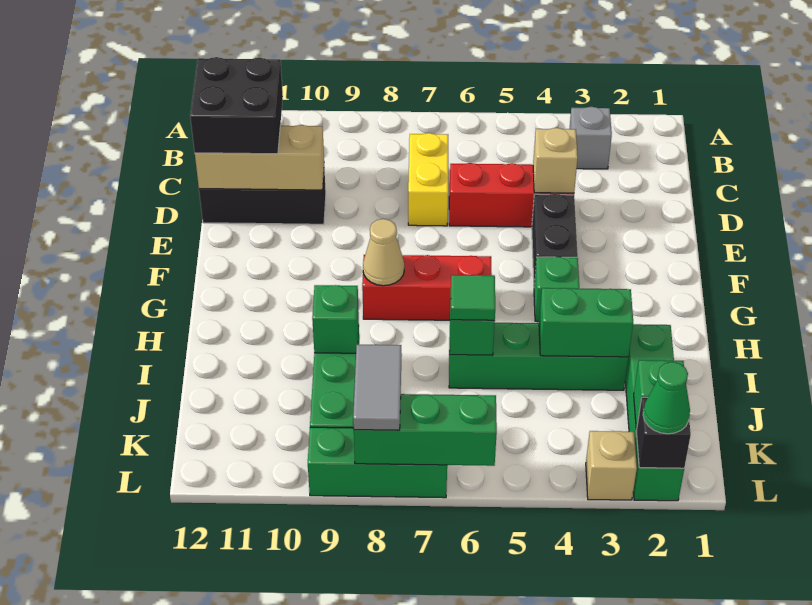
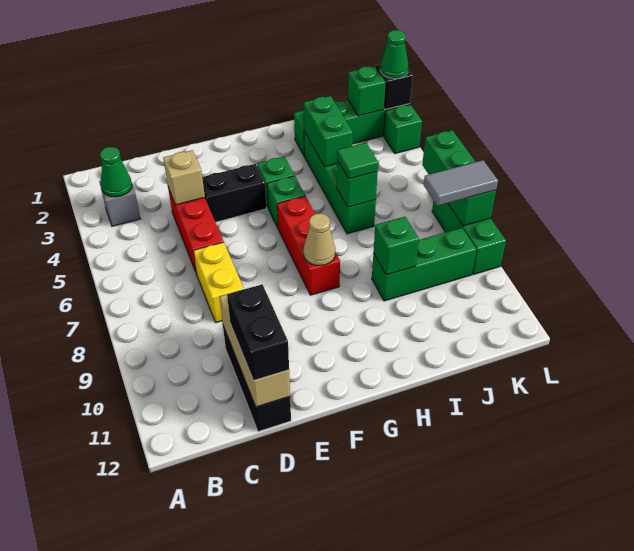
none -> green 1x1 cone [100,147,132,197]
yellow 1x2 brick [408,133,448,226] -> yellow 1x2 brick turned to [194,242,244,323]
black 2x2 brick [190,57,283,154] -> black 1x2 brick [227,284,289,381]
none -> green 1x1 brick [267,176,305,228]
tan 1x1 brick [586,431,637,500] -> green 1x1 brick [384,105,422,154]

